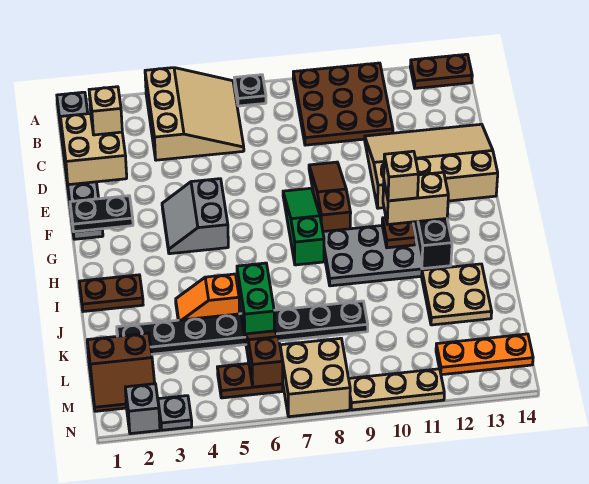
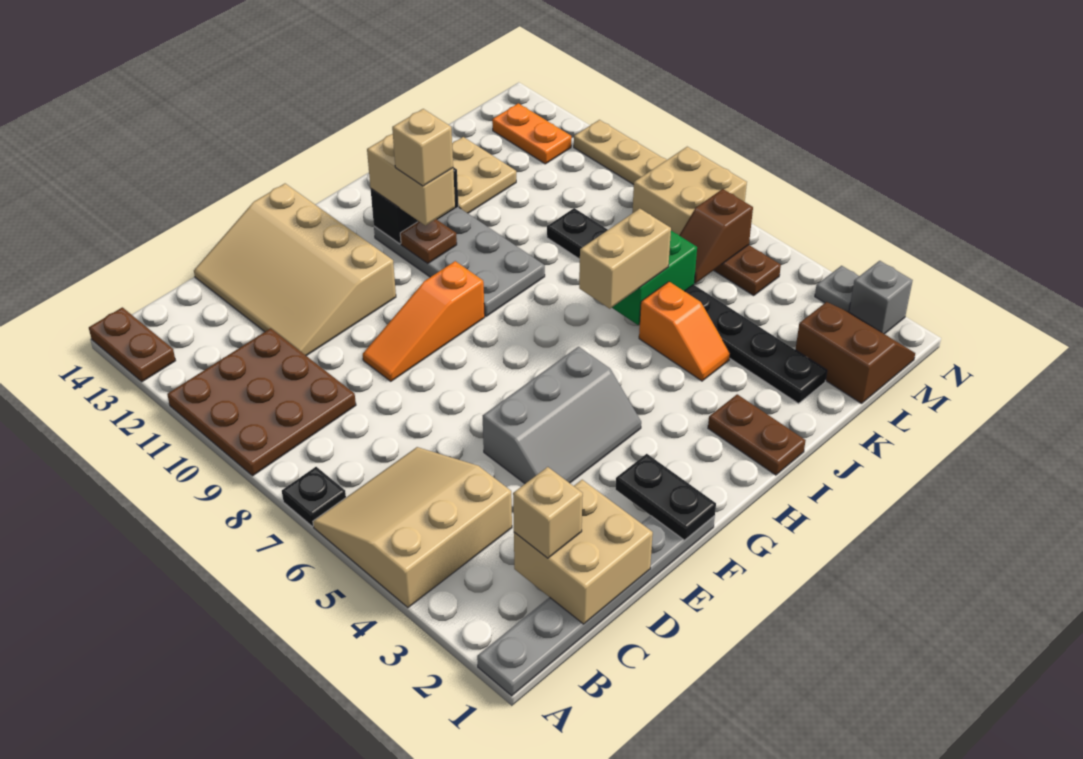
brown 1x3 slope [309,162,351,232] -> orange 1x3 slope [363,261,485,381]
grey 2x2 slope [162,179,228,254] -> grey 2x3 slope [483,347,641,484]
green 1x3 slope [283,188,324,265] -> none
none -> tan 1x2 brick [579,209,671,309]
orange 1x3 plate [436,334,533,375] -> orange 1x2 plate [492,103,571,164]

